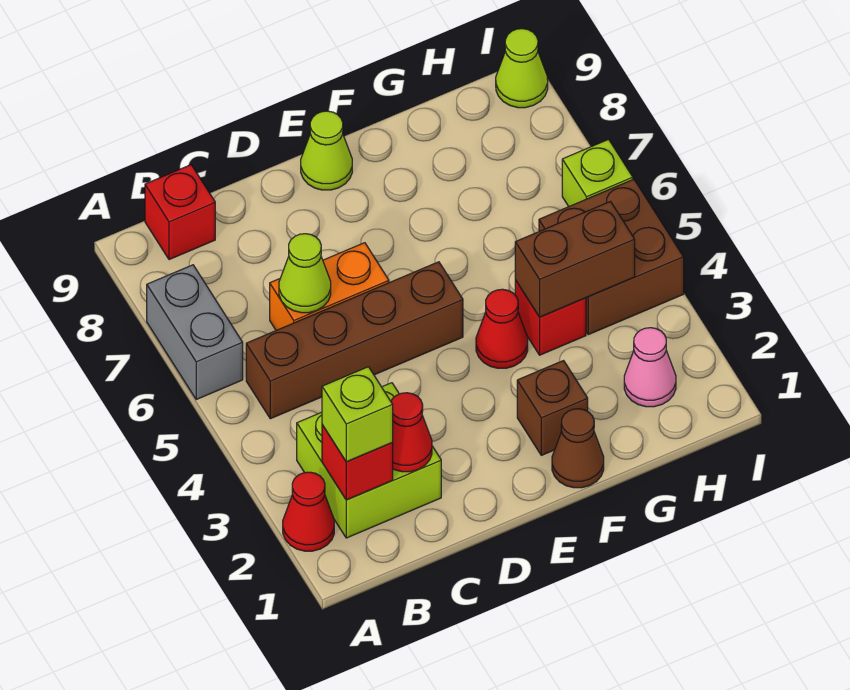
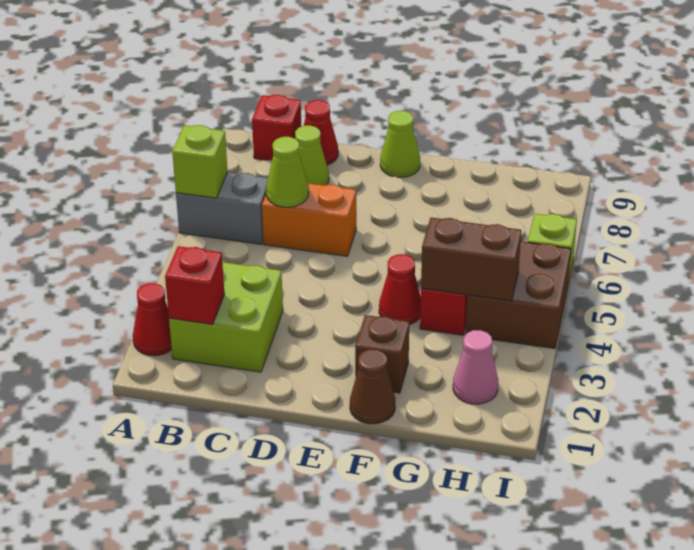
grey 1x2 brick [147,265,243,399] -> grey 1x2 brick turned to [176,172,268,244]
lime 1x1 brick [322,367,393,462] -> lime 1x1 brick moved to [172,125,228,198]
brown 1x4 brick [246,262,463,419] -> none
red 1x1 cone [391,393,432,472] -> red 1x1 cone moved to [304,100,338,165]
lime 1x1 cone [496,29,548,108] -> lime 1x1 cone moved to [295,125,329,185]

